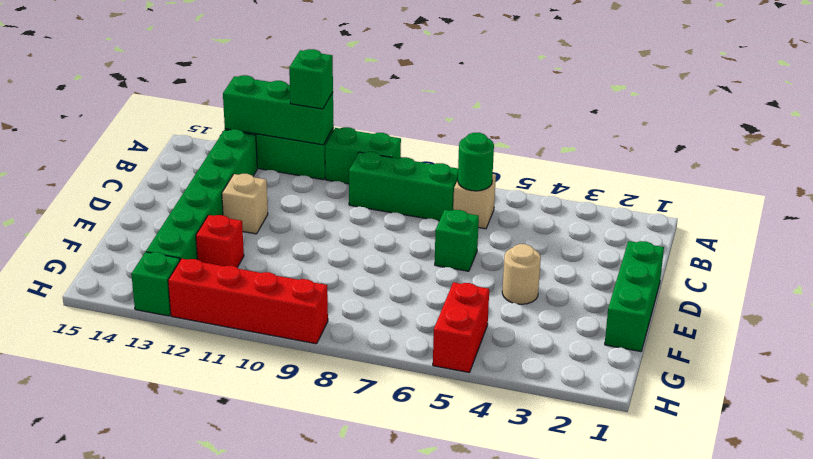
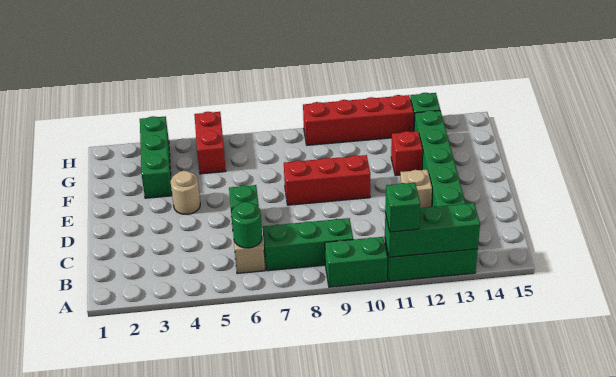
green 1x3 brick [605,241,664,352] -> green 1x3 brick moved to [140,116,172,198]
none -> red 1x3 brick [284,155,370,205]

